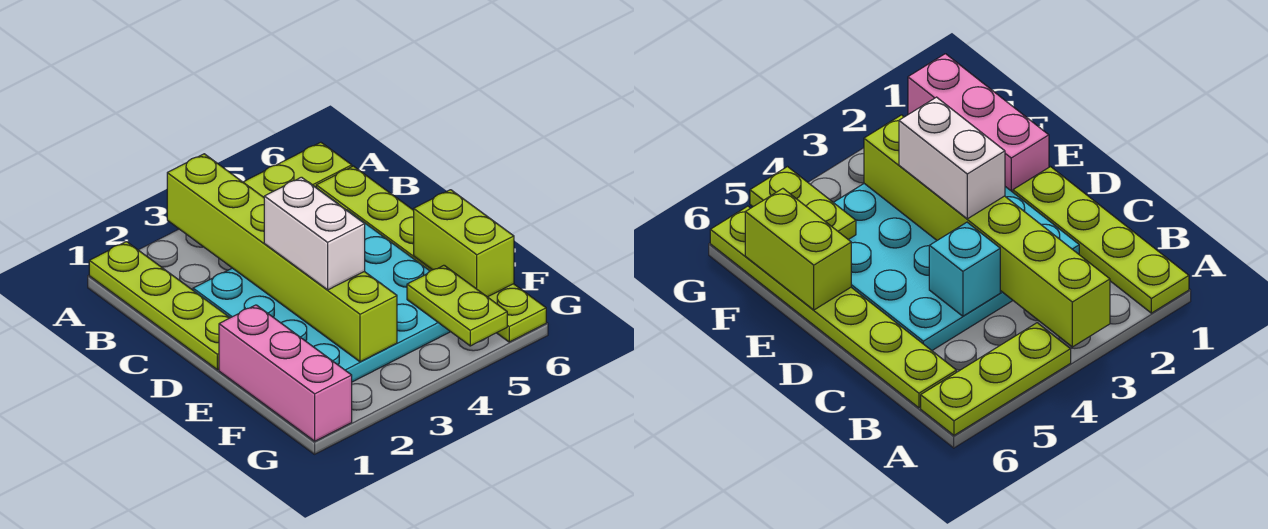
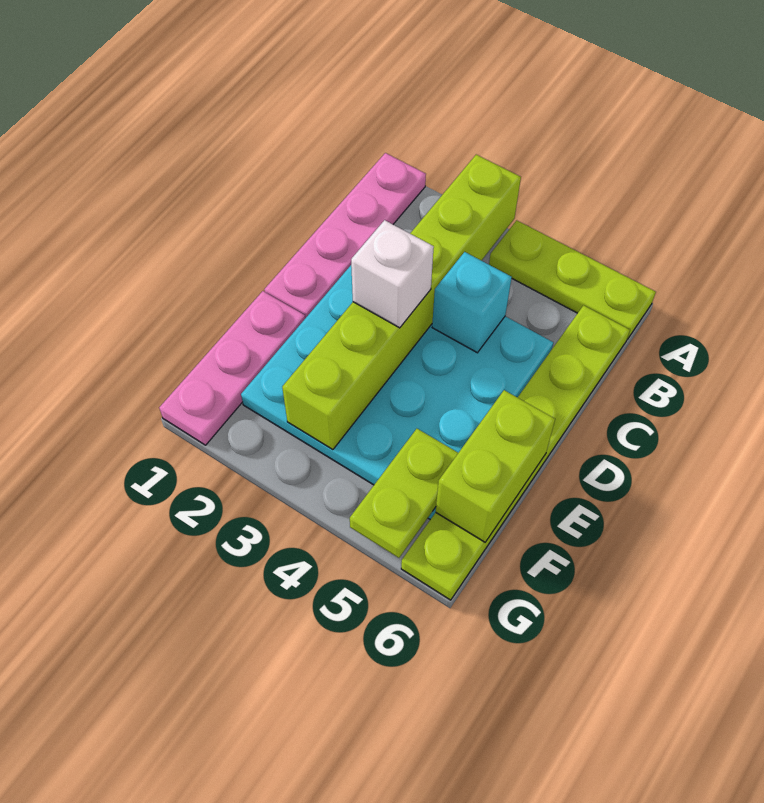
lime 1x4 plate [89,242,230,370] -> pink 1x4 plate [264,153,426,318]
white 1x2 brick [264,177,365,290] -> white 1x1 brick [351,220,434,328]
pink 1x3 brick [219,305,352,441] -> pink 1x3 plate [159,291,305,445]

